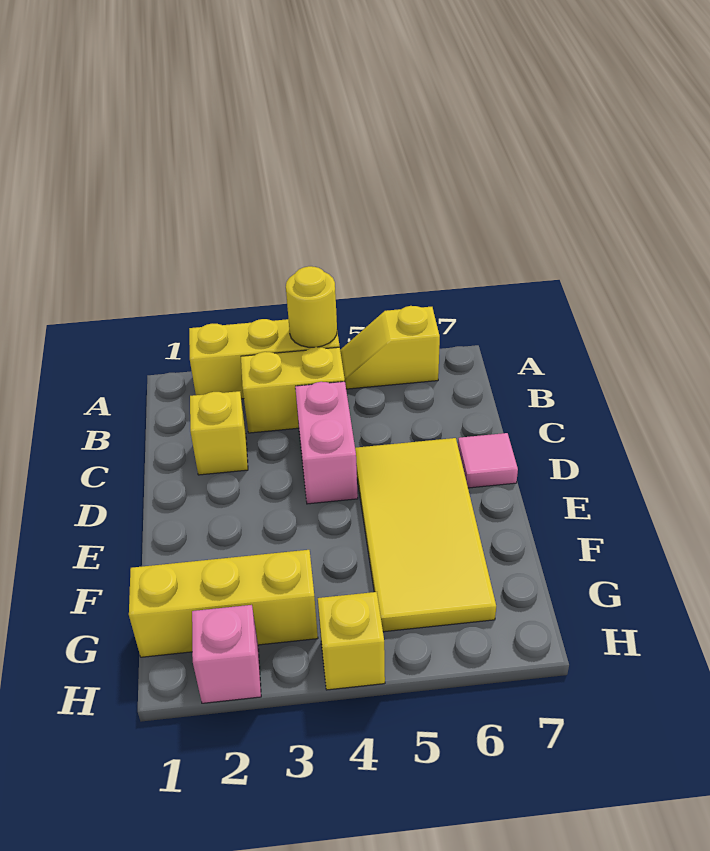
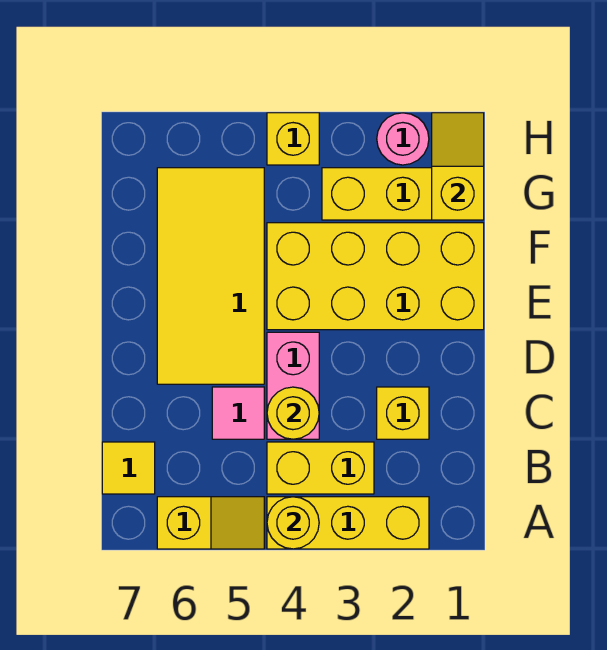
none -> yellow 1x1 tile [102,442,155,494]
none -> yellow 1x1 round brick [267,387,319,439]
pink 1x1 tile [458,433,518,488] -> pink 1x1 tile moved to [212,387,264,439]
none -> yellow 2x4 brick [267,223,484,330]
none -> yellow 1x2 slope [432,113,484,220]
pink 1x1 brick [192,605,261,703] -> pink 1x1 round brick [377,113,429,165]

